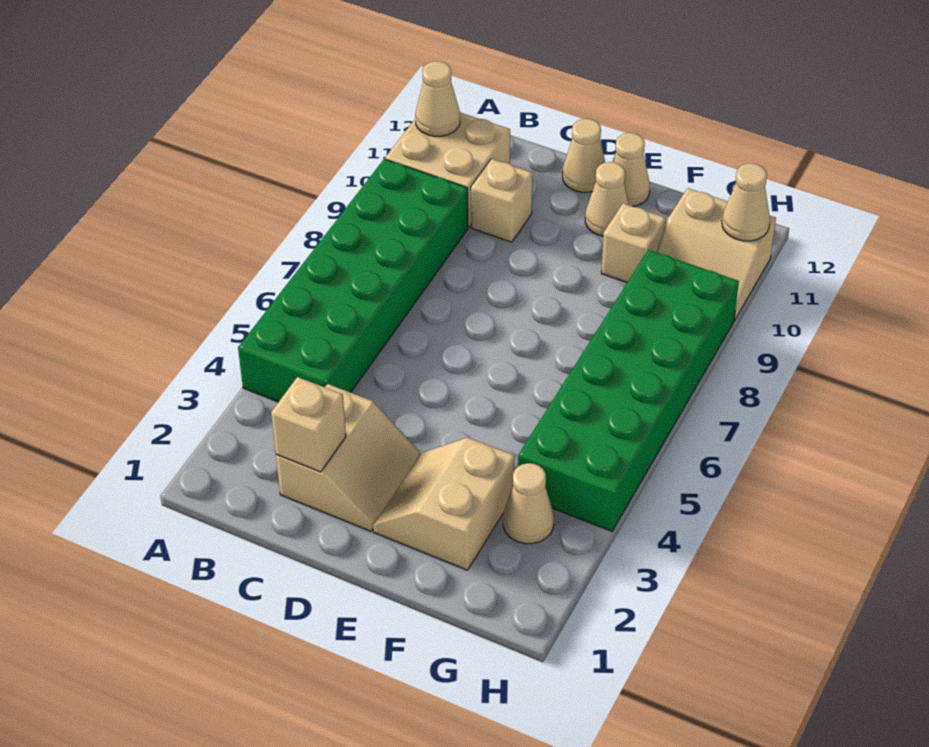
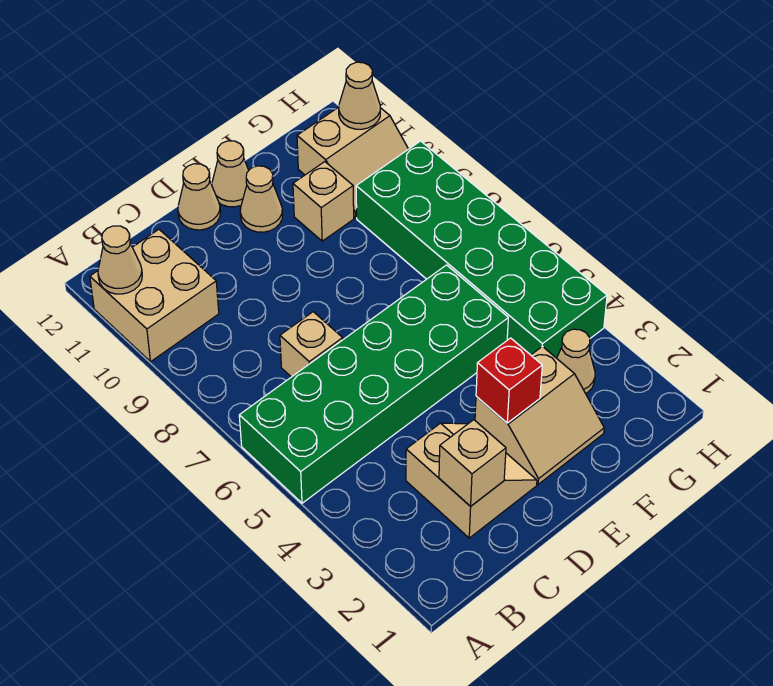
green 2x6 brick [238,159,468,402] -> green 2x6 brick turned to [239,265,508,503]
tan 1x1 brick [471,159,533,242] -> tan 1x1 brick moved to [280,312,343,377]
tan 2x2 slope [373,437,515,570] -> tan 2x2 slope turned to [475,346,604,484]
none -> red 1x1 brick [476,338,542,423]

